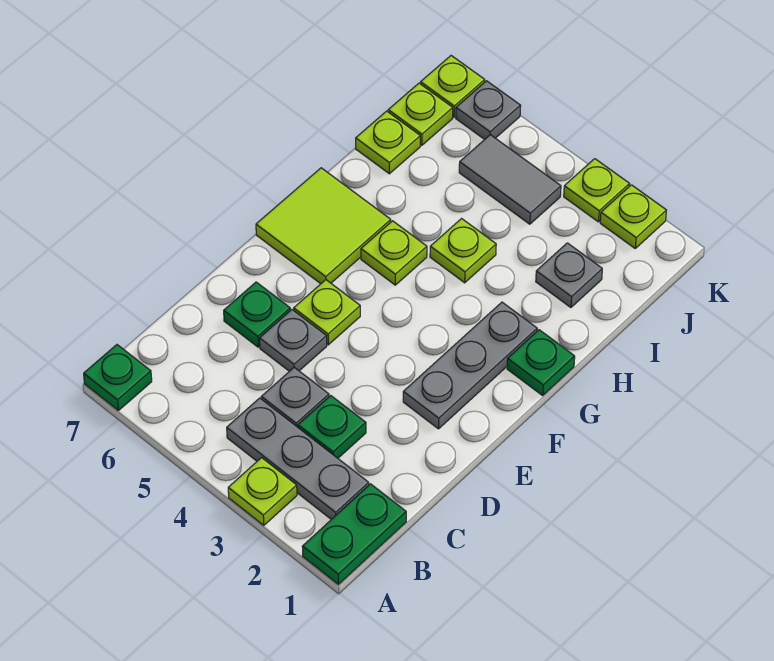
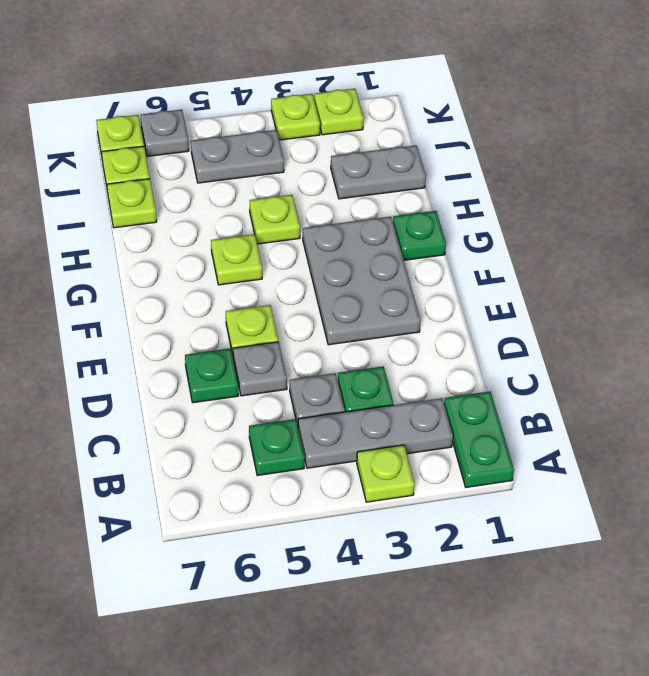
green 1x1 plate [84,345,152,410] -> green 1x1 plate moved to [249,419,305,476]
grey 1x3 plate [403,302,537,429] -> grey 2x3 plate [303,217,421,345]
lime 2x2 tile [256,168,391,284] -> none
grey 1x1 plate [536,243,602,307] -> grey 1x2 plate [331,145,426,199]
grey 1x2 tile [459,135,561,224] -> grey 1x2 plate [191,130,284,183]

